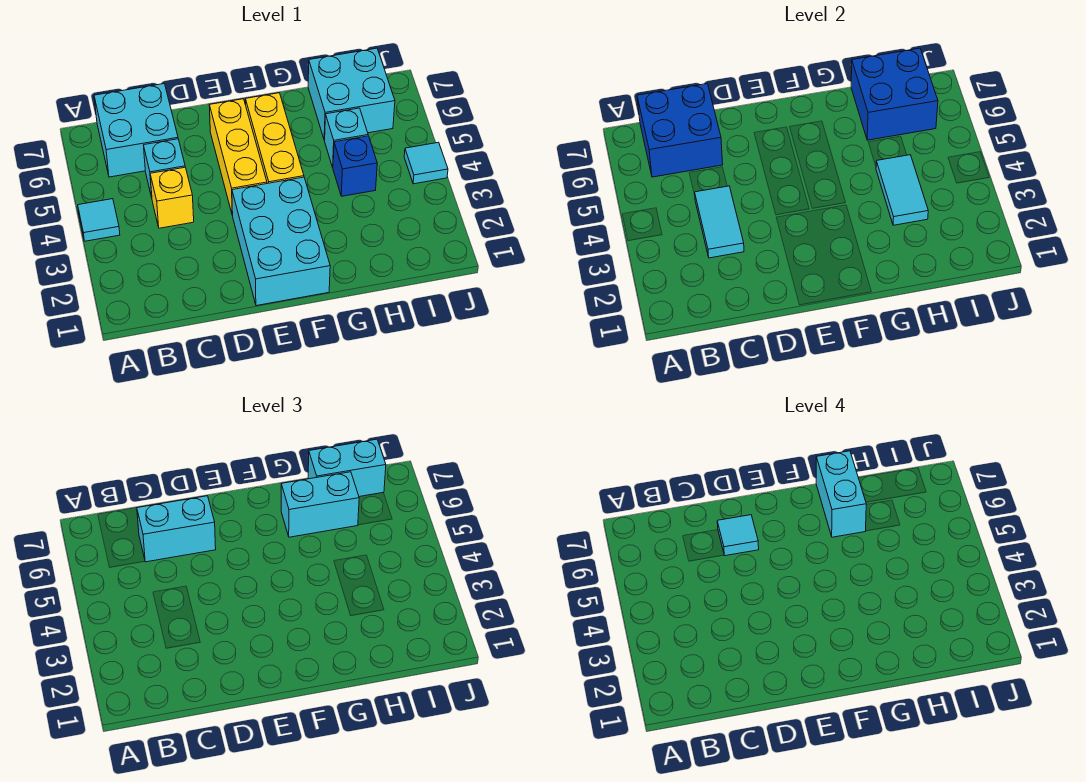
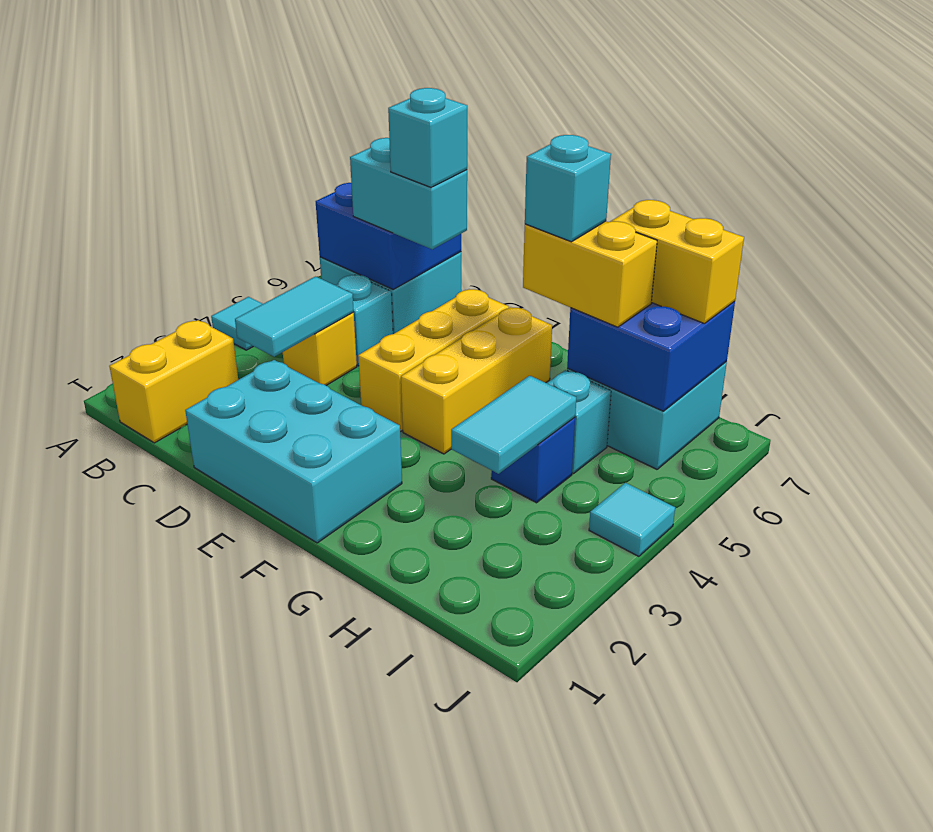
none -> yellow 1x2 brick [109,320,238,443]
cyan 1x1 tile [717,515,759,556] -> cyan 1x1 brick [388,88,467,187]
cyan 2x3 brick [232,177,330,306] -> cyan 2x3 brick turned to [185,360,402,543]
cyan 1x2 brick [281,472,359,537] -> yellow 1x2 brick [523,221,657,327]
cyan 1x2 brick [816,451,866,537] -> cyan 1x1 brick [525,135,611,242]
cyan 1x2 brick [308,439,386,497] -> yellow 1x2 brick [612,200,744,323]

